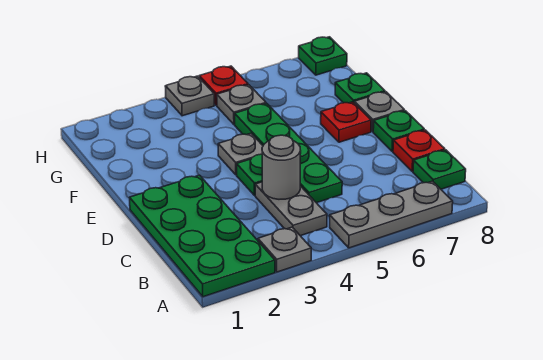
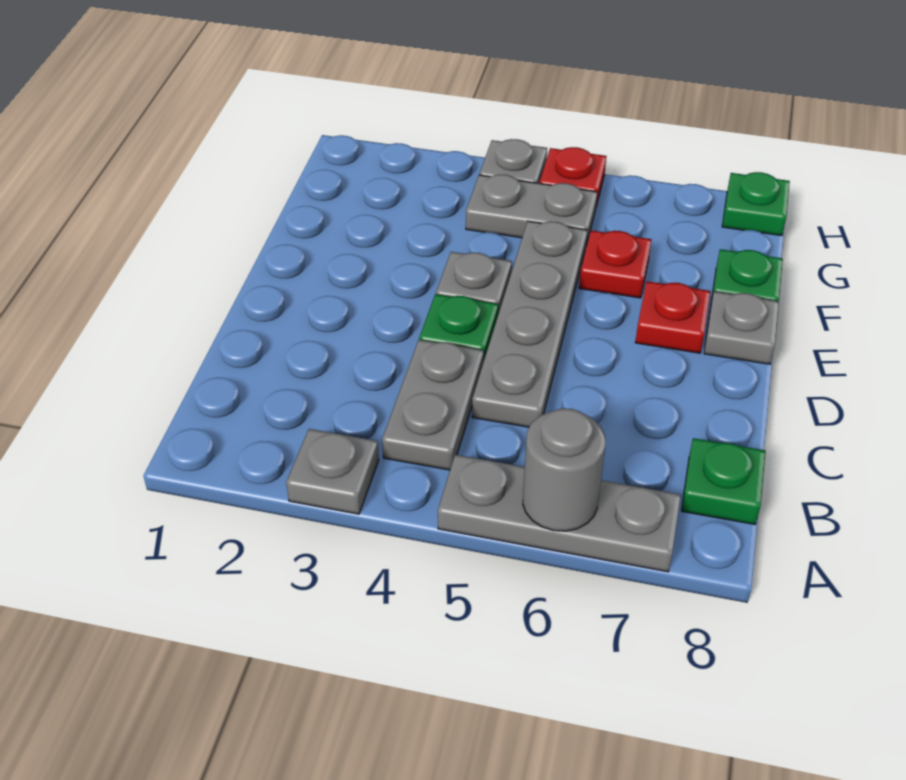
green 2x4 plate [130,175,275,297] -> none
grey 1x1 round brick [262,135,301,199] -> grey 1x1 round brick moved to [523,408,605,531]
green 1x4 plate [235,104,342,203] -> grey 1x4 plate [472,221,587,427]
red 1x1 plate [393,130,445,171] -> red 1x1 plate moved to [579,230,651,298]
green 1x1 plate [373,111,424,151] -> none
grey 1x1 plate [217,85,266,124] -> grey 1x2 plate [466,175,597,246]

